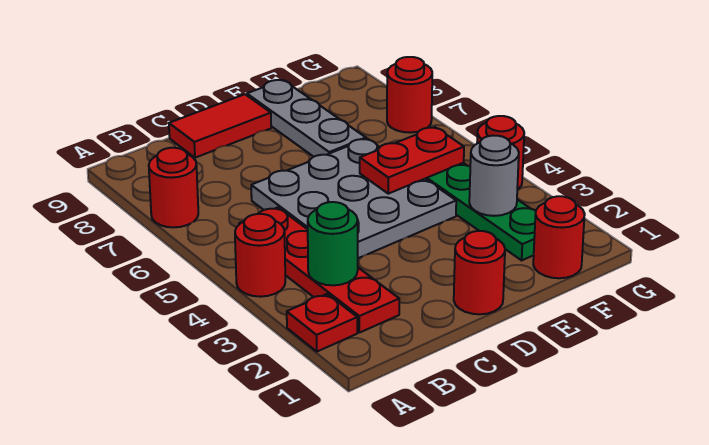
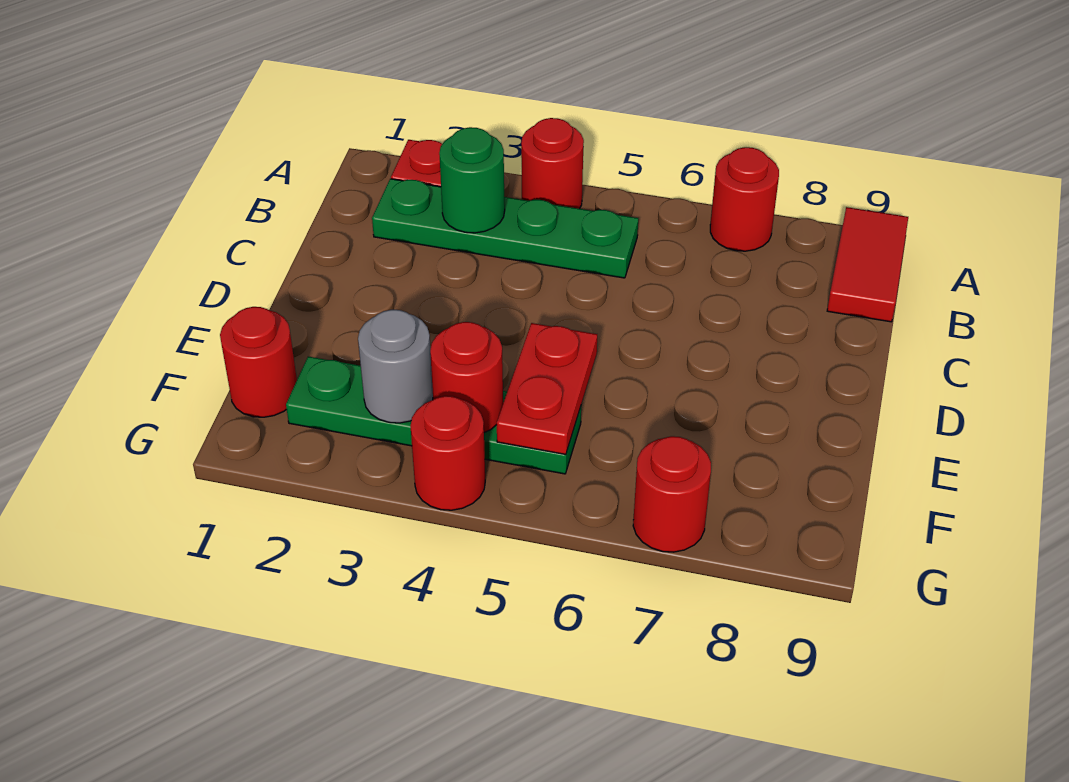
red 1x4 plate [239,207,399,333] -> green 1x4 plate [372,179,638,278]
grey 3x3 plate [251,139,456,258] -> none
red 1x2 tile [169,94,271,158] -> red 1x2 tile moved to [827,207,908,322]
red 1x1 round brick [454,231,505,314] -> red 1x1 round brick moved to [430,322,503,433]
grey 1x3 plate [247,80,366,157] -> none

